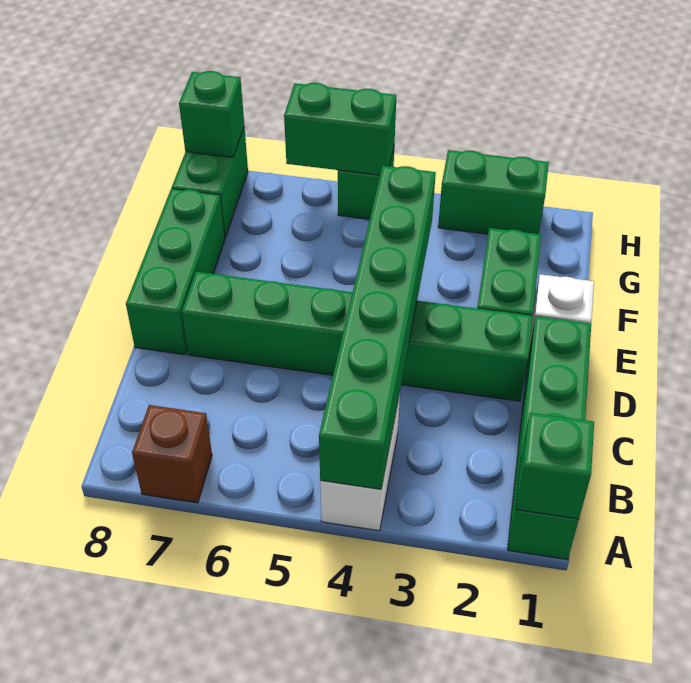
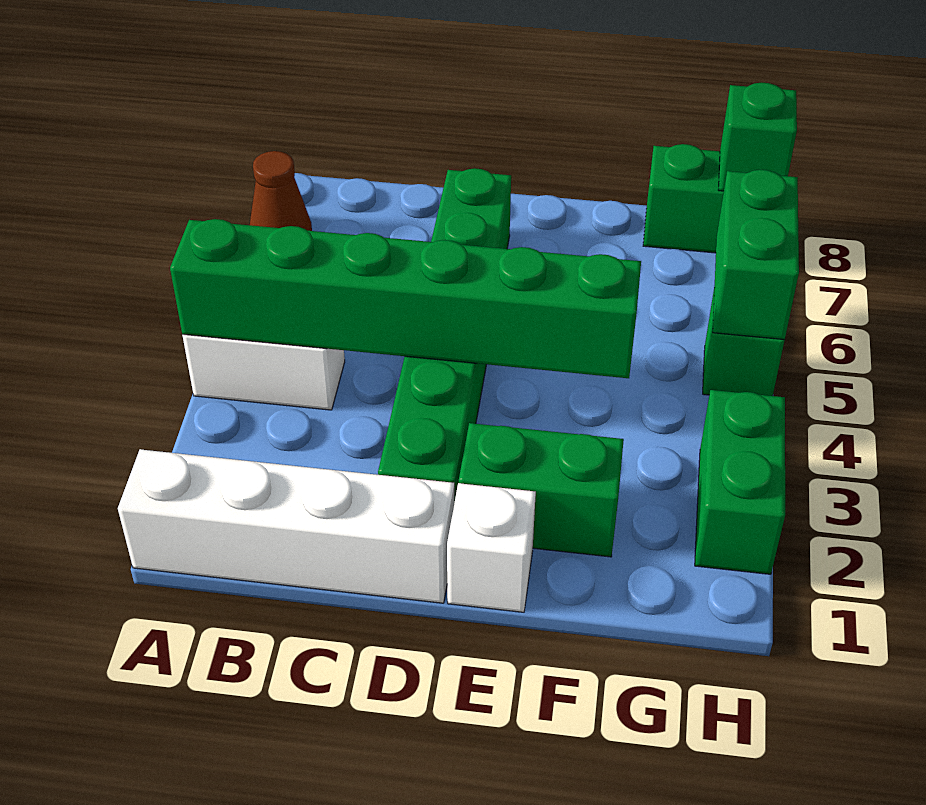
green 1x4 brick [508,316,591,560] -> white 1x4 brick [118,449,454,603]
green 1x1 brick [516,413,594,519] -> none
brown 1x1 brick [132,405,212,503] -> brown 1x1 cone [250,151,312,231]
green 1x3 brick [126,189,225,355] -> none

